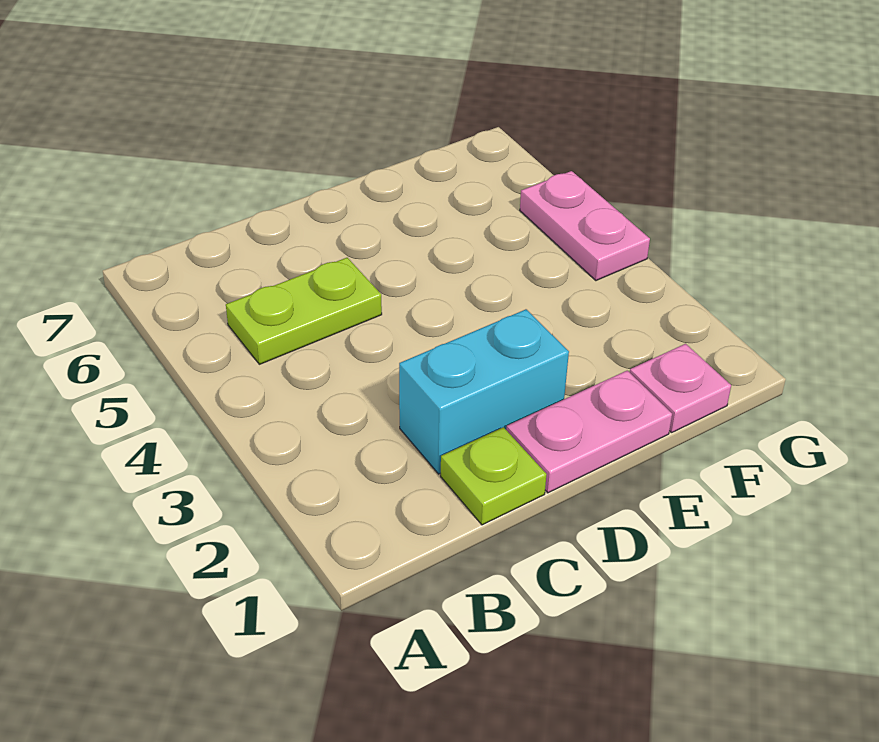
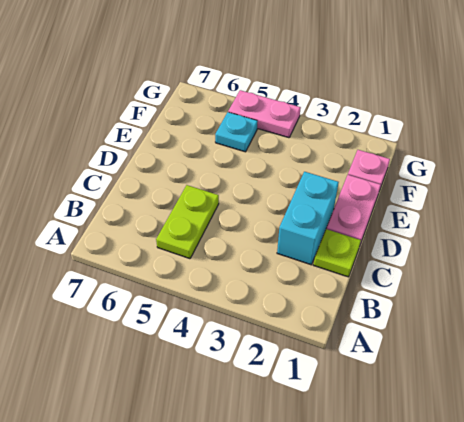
none -> cyan 1x1 plate [215,112,258,152]

